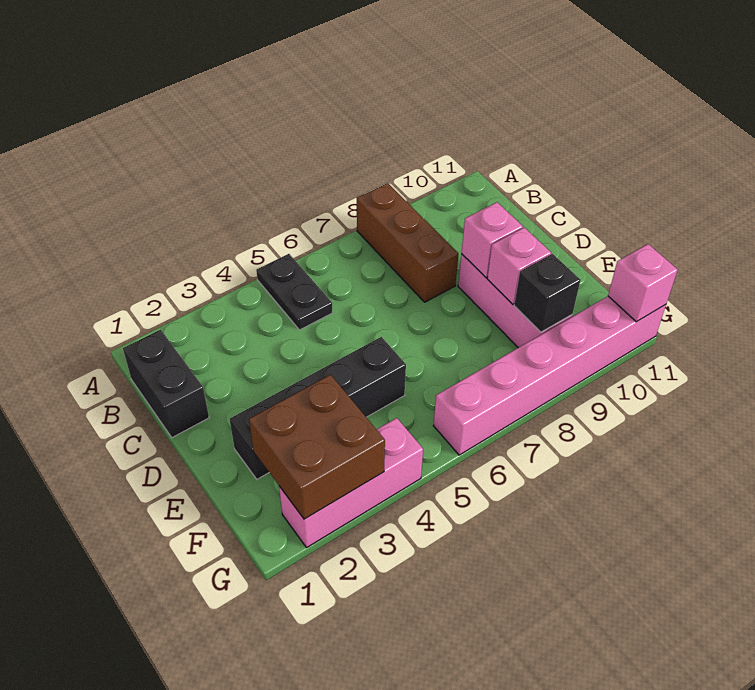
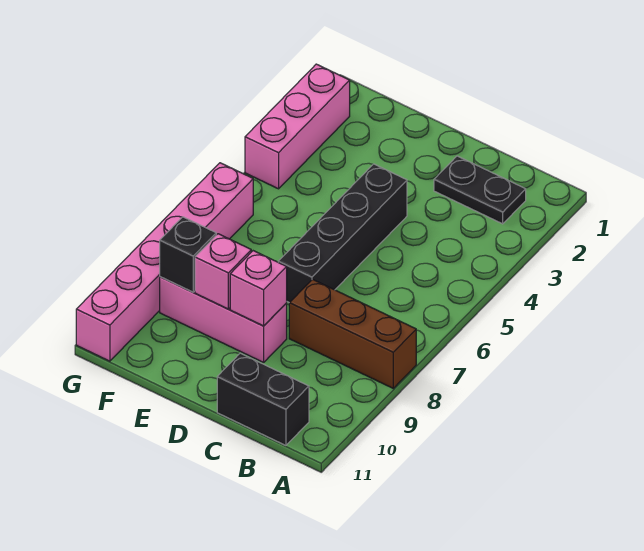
black 1x2 plate [256,254,333,330] -> black 1x2 plate moved to [434,156,526,224]
black 1x2 brick [123,330,209,438] -> black 1x2 brick moved to [217,353,309,445]
black 1x4 brick [230,337,406,479] -> black 1x4 brick moved to [278,164,407,303]
brown 2x2 brick [249,375,385,519] -> none
pink 1x1 brick [608,244,678,322] -> none

